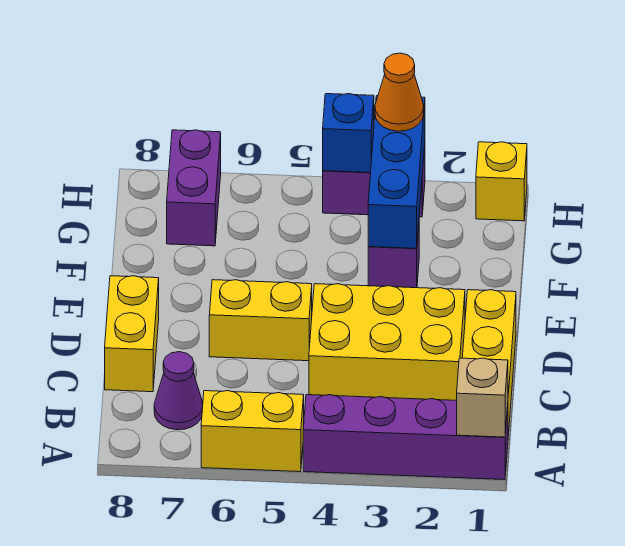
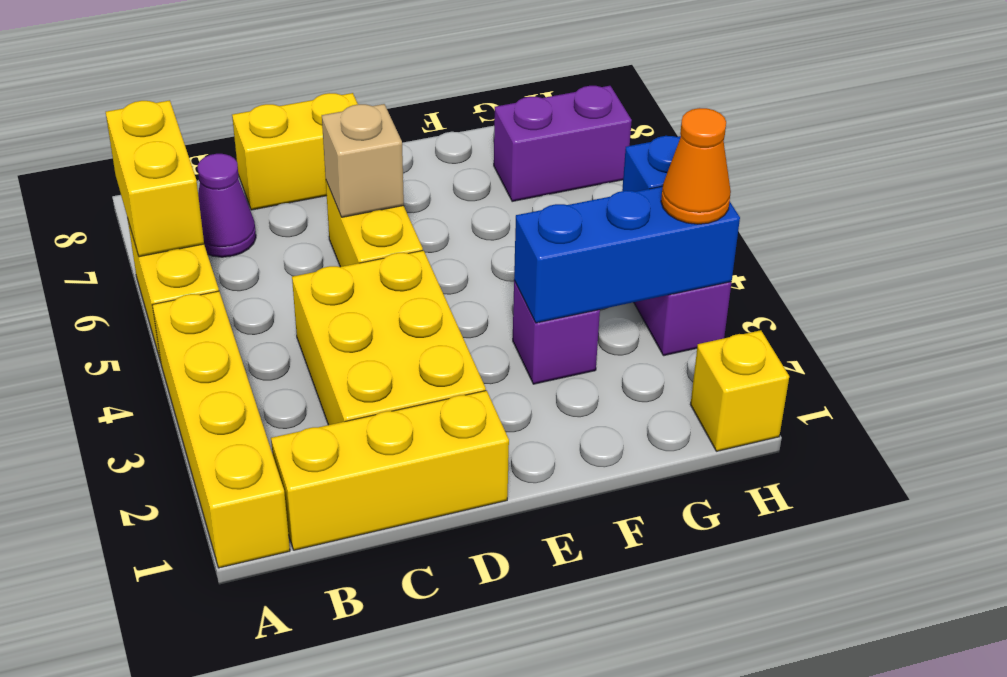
purple 1x4 brick [303,395,508,480] -> yellow 1x4 brick [152,291,290,568]
tan 1x1 brick [457,358,508,437] -> tan 1x1 brick moved to [322,104,404,217]
none -> yellow 1x2 brick [106,100,204,257]

